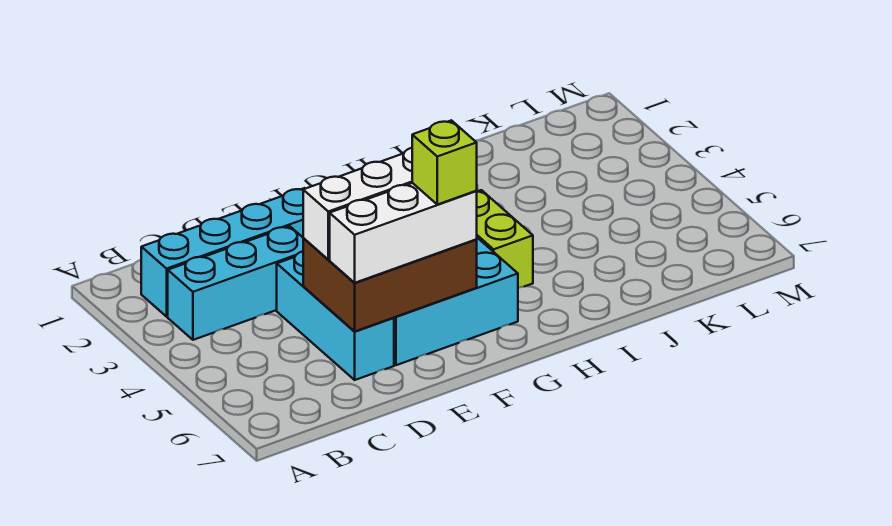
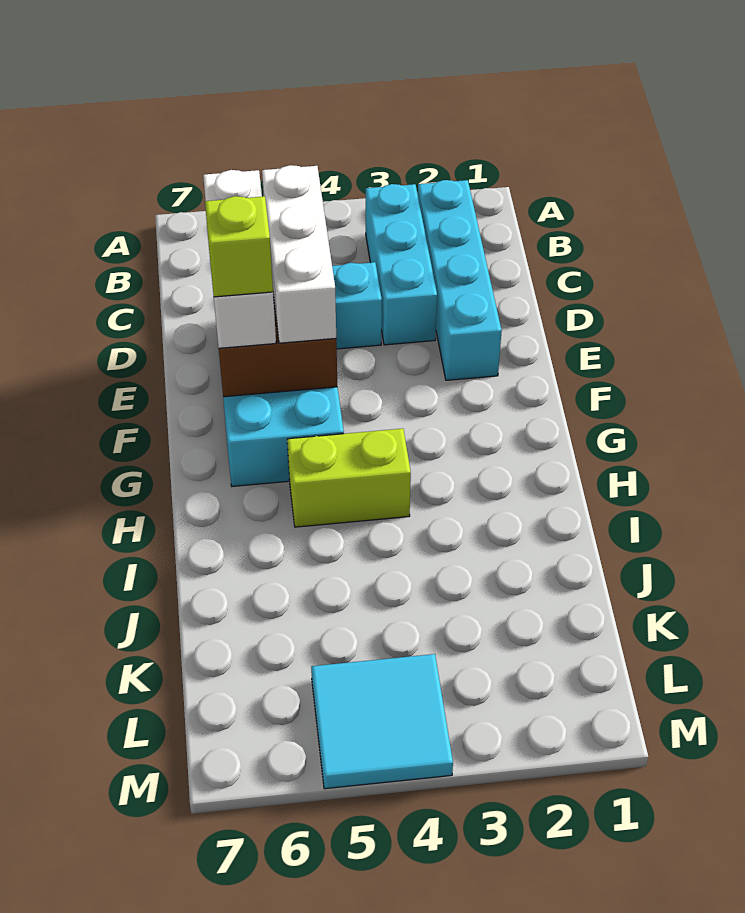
none -> cyan 2x2 tile [311,654,453,789]

